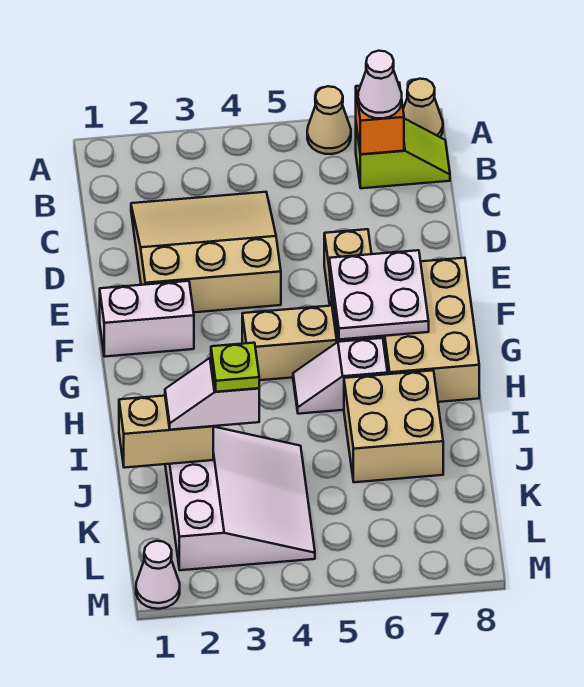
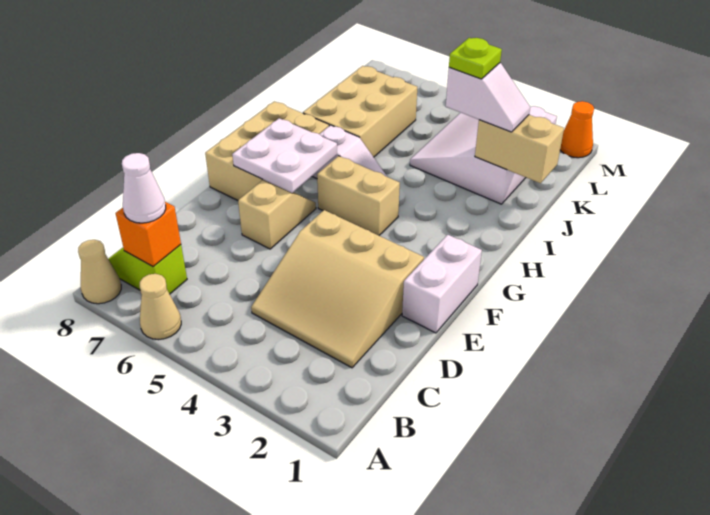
white 1x2 brick [100,281,194,357] -> white 1x2 brick turned to [402,235,482,333]
tan 2x2 brick [344,371,443,482] -> tan 2x3 brick [303,66,417,157]
white 1x1 cone [136,541,180,609] -> orange 1x1 cone [560,101,594,158]

